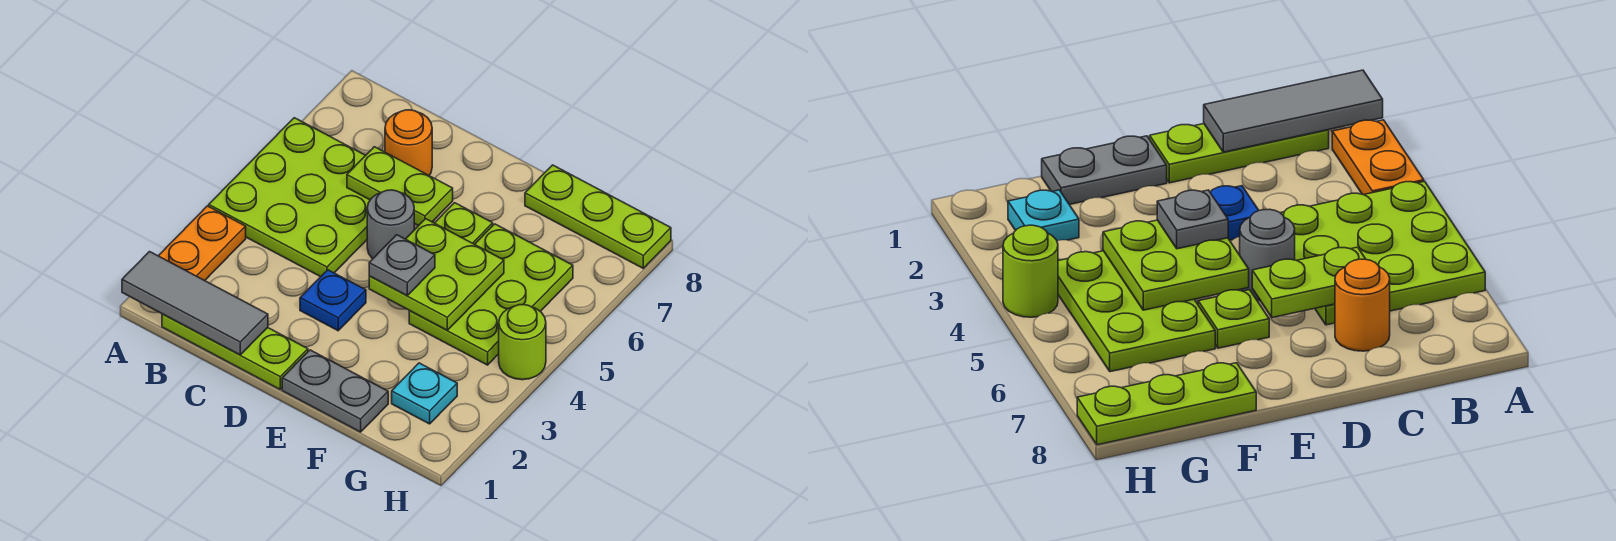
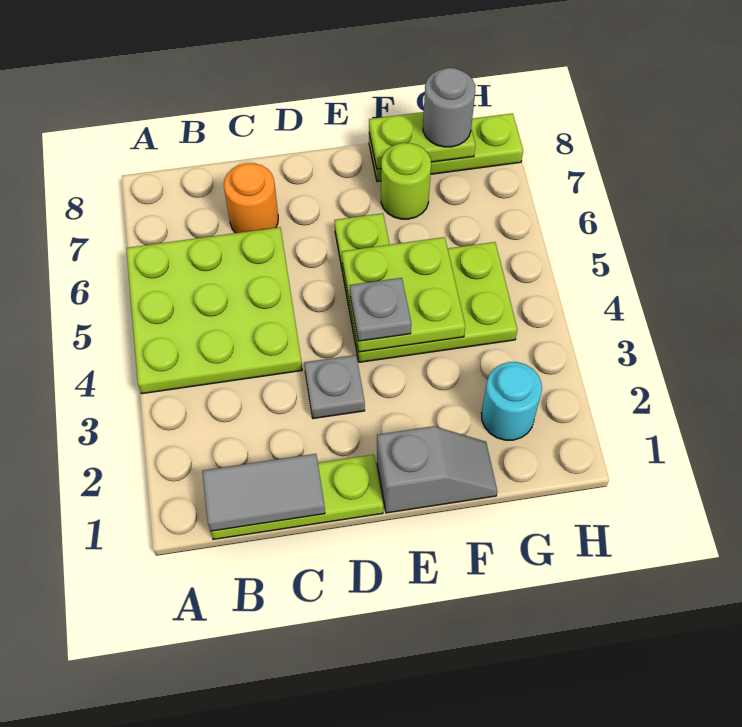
grey 1x3 tile [122,252,268,355] -> grey 1x2 tile [202,454,325,531]
orange 1x2 plate [159,206,246,281] -> none
lime 1x2 plate [347,147,453,226] -> lime 1x2 plate moved to [369,112,475,169]
blue 1x1 plate [300,270,366,331] -> grey 1x1 plate [304,355,365,419]
grey 1x1 round brick [367,190,414,259] -> grey 1x1 round brick moved to [423,68,475,147]
grey 1x2 plate [282,350,388,432] -> grey 1x2 slope [377,426,497,513]
lime 2x3 plate [409,224,573,365] -> lime 2x3 plate turned to [342,242,517,362]
cyan 1x1 plate [392,363,457,424] -> cyan 1x1 round brick [481,362,542,440]
lime 1x1 round brick [499,305,546,380] -> lime 1x1 round brick moved to [381,143,431,219]

